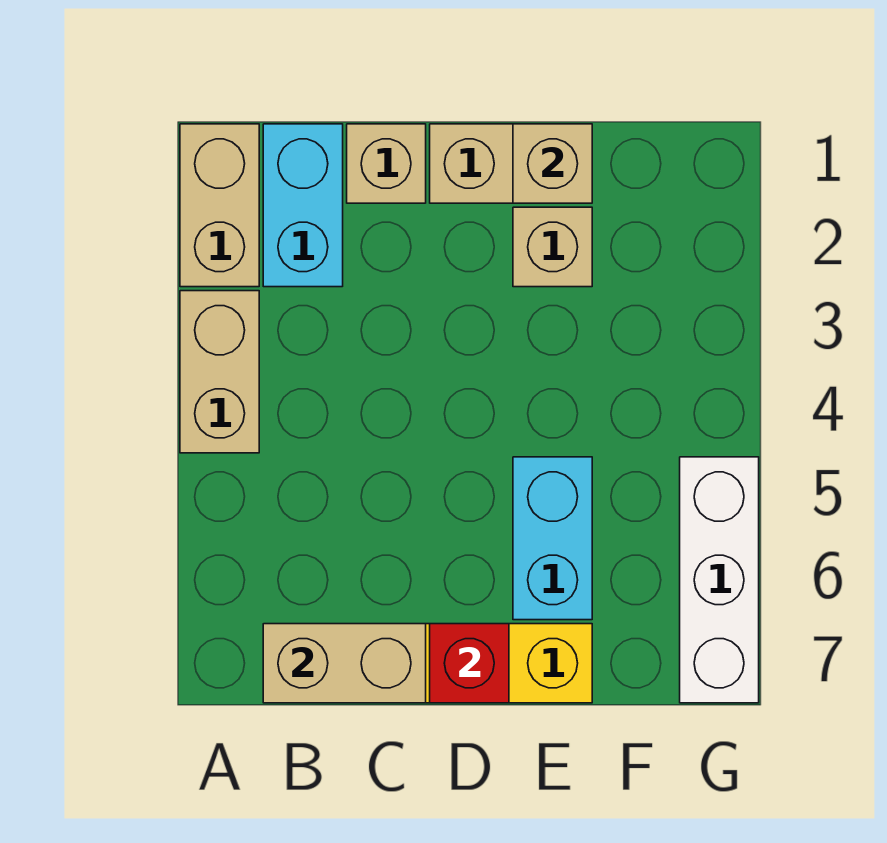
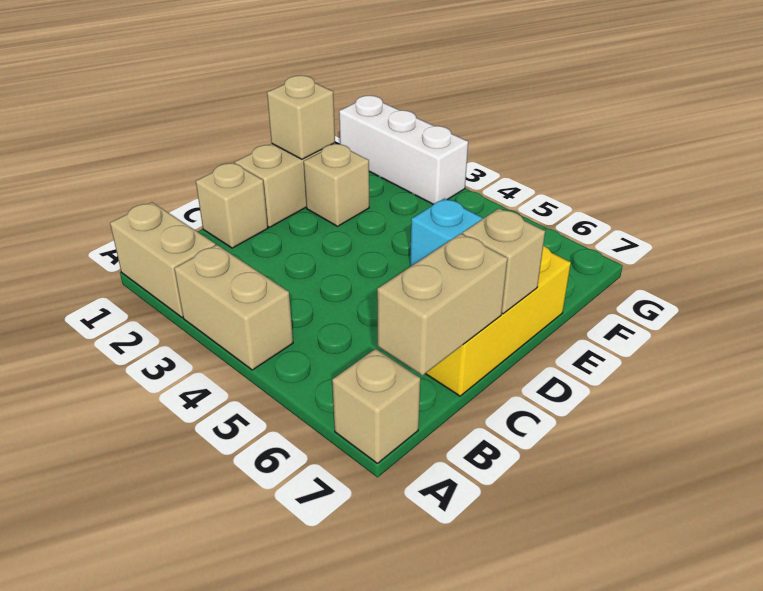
none -> tan 1x1 brick [332,349,420,463]
cyan 1x2 brick [263,124,343,287] -> none
red 1x1 brick [430,624,509,703] -> tan 1x1 brick [463,208,545,314]
white 1x3 brick [680,457,759,703] -> white 1x3 brick moved to [339,96,468,204]

